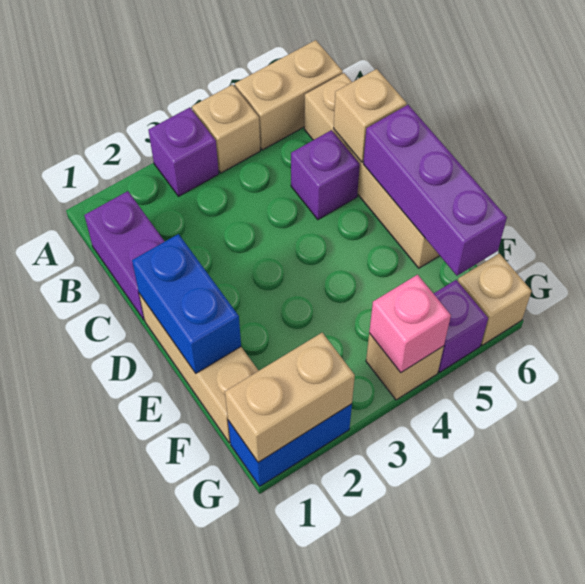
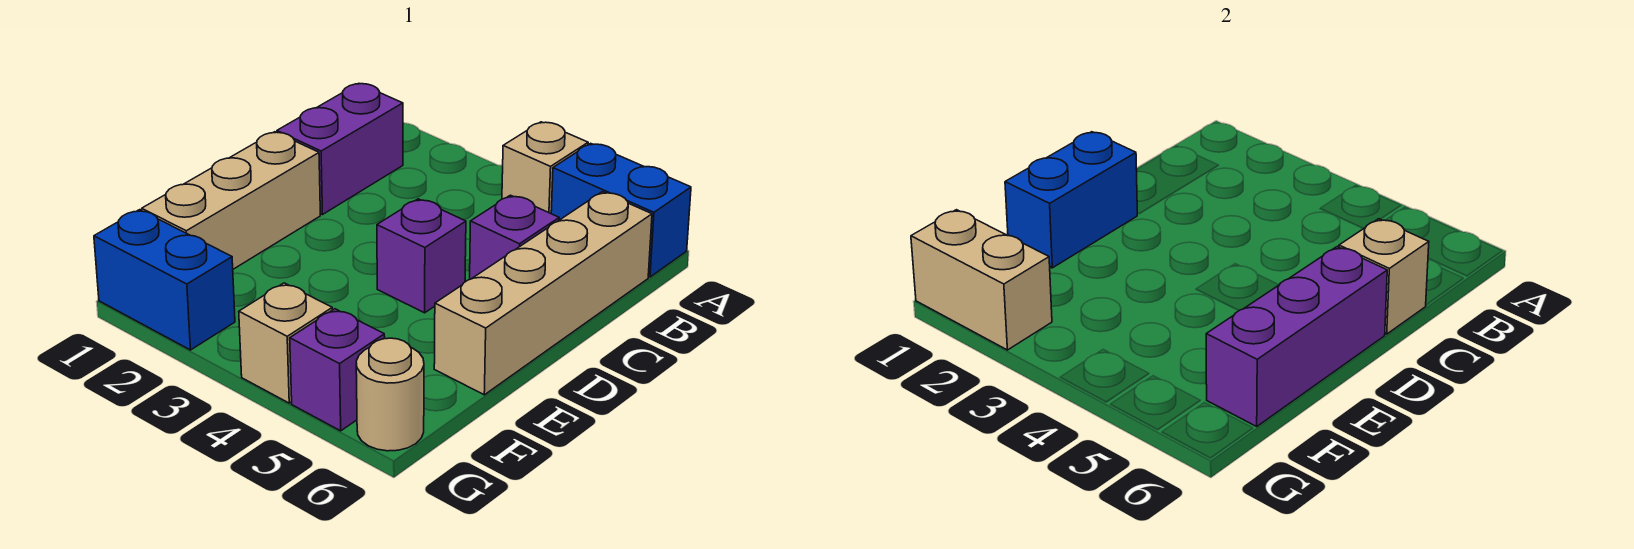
purple 1x1 brick [148,107,219,196] -> purple 1x1 brick moved to [377,199,466,313]
tan 1x2 brick [235,40,343,150] -> blue 1x2 brick [551,143,691,277]
pink 1x1 brick [369,275,451,373] -> none
tan 1x1 brick [458,253,532,345] -> tan 1x1 round brick [356,338,424,451]

